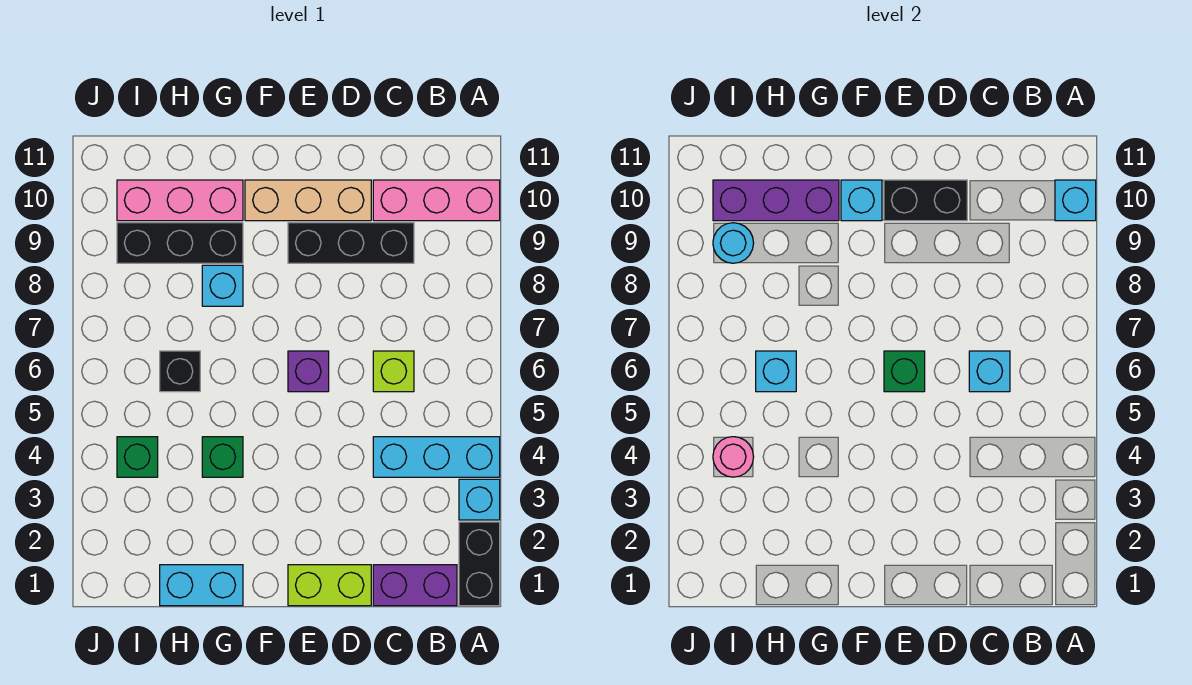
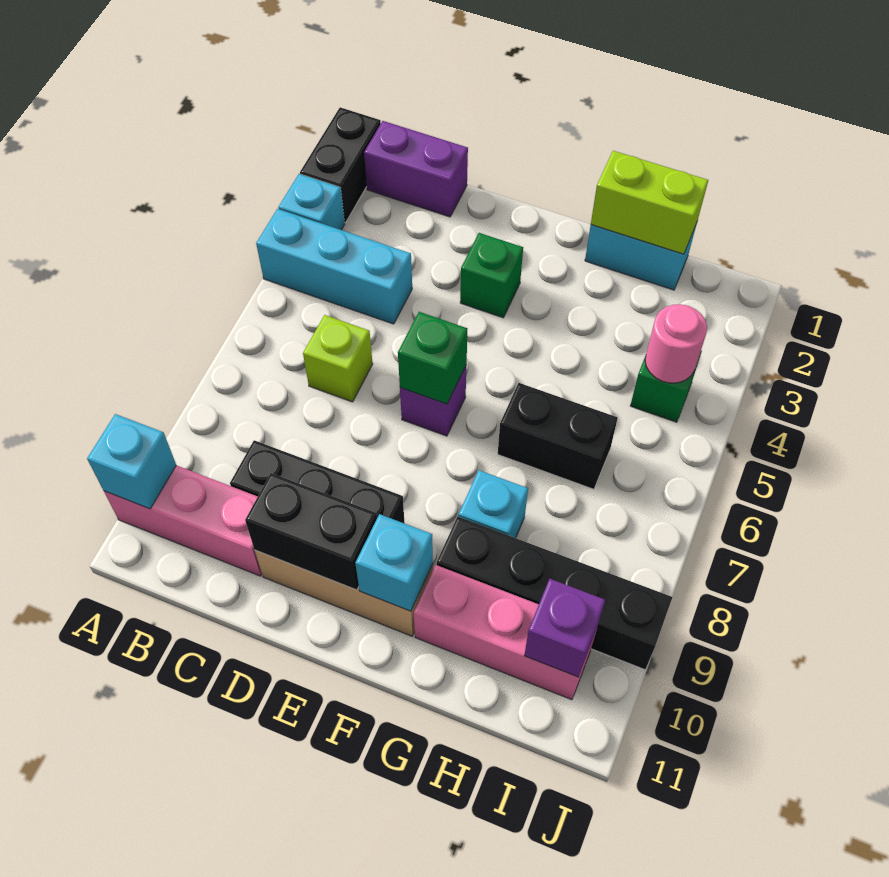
cyan 1x1 brick [969,351,1010,392] -> none
lime 1x2 brick [288,565,371,606] -> lime 1x2 brick moved to [591,151,708,254]
green 1x1 brick [202,437,243,477] -> green 1x1 brick moved to [460,233,523,318]
black 1x3 brick [117,223,243,263] -> black 1x4 brick [437,517,672,670]
purple 1x3 brick [713,180,839,221] -> purple 1x1 brick [524,579,605,677]
black 1x1 brick [160,351,200,392] -> black 1x2 brick [498,383,618,489]
cyan 1x1 brick [756,351,796,392] -> none
cyan 1x1 round brick [713,223,754,263] -> none

